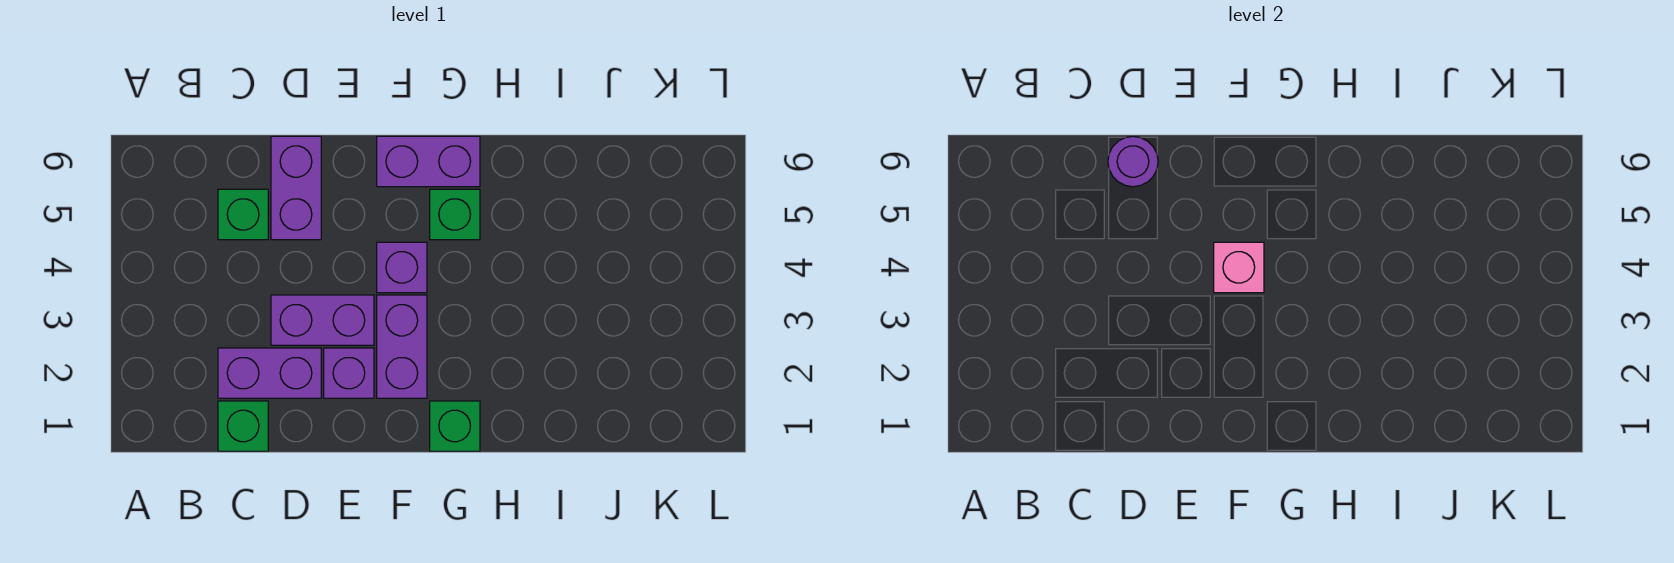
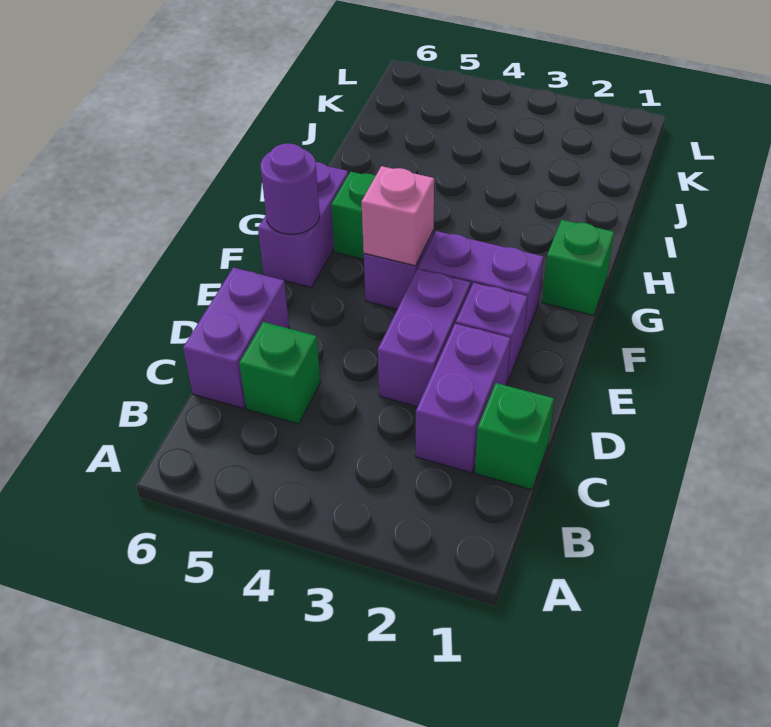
purple 1x2 brick [271,136,321,240] -> purple 1x2 brick turned to [183,268,289,409]
purple 1x1 round brick [1108,136,1158,187] -> purple 1x1 round brick moved to [260,143,320,234]

